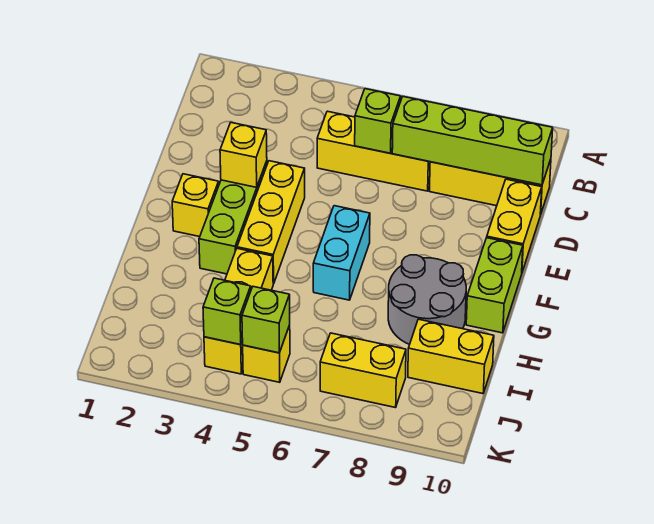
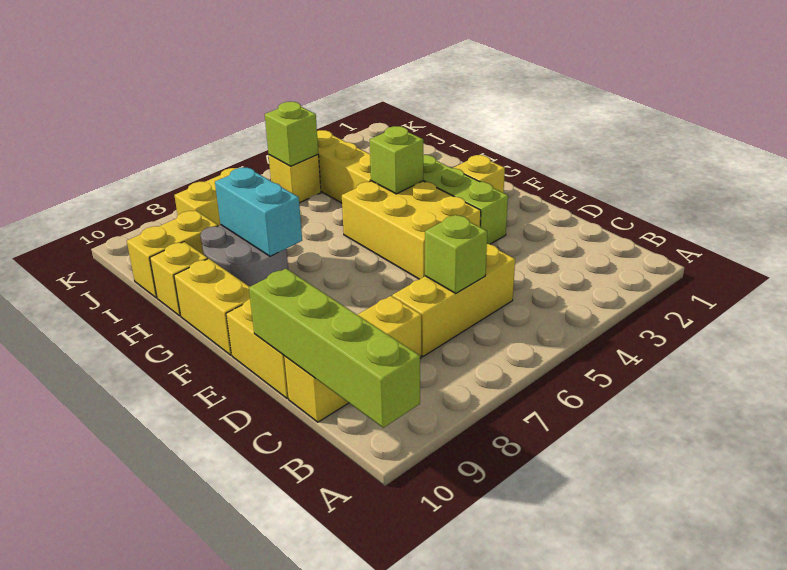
lime 1x4 brick [392,97,553,185] -> lime 1x4 brick turned to [249,269,420,428]
yellow 1x1 brick [220,123,267,187] -> yellow 1x1 brick moved to [150,242,208,316]
yellow 1x3 brick [237,161,305,284] -> yellow 2x3 brick [342,181,481,279]
cyan 1x2 brick [313,206,370,300] -> cyan 1x2 brick moved to [215,168,302,257]
lime 1x2 brick [466,238,523,333] -> yellow 1x2 brick [174,259,250,355]
lime 1x1 brick [203,278,251,345] -> lime 1x1 brick moved to [370,126,423,194]

